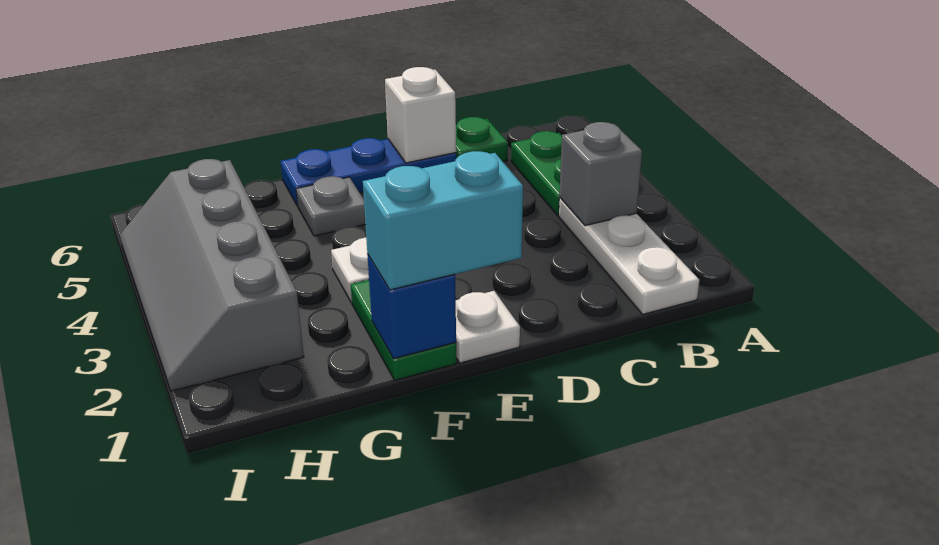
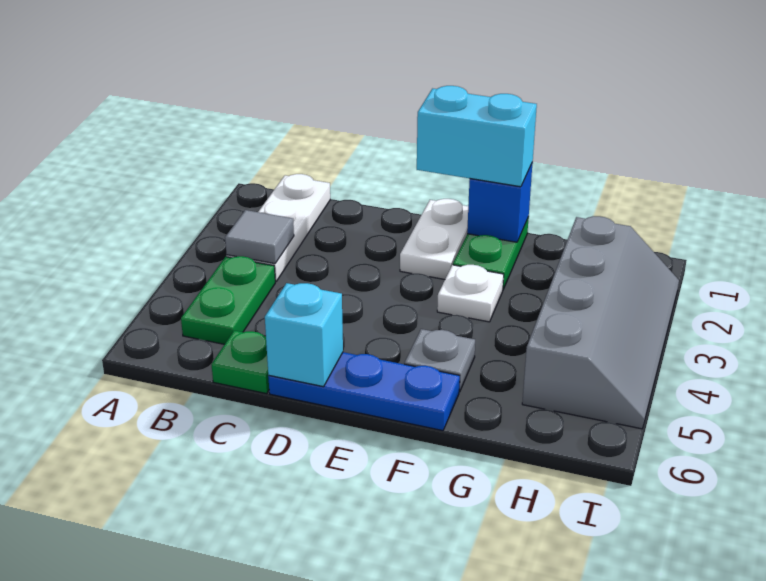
grey 1x1 brick [560,122,642,226] -> grey 1x1 tile [225,210,294,264]
white 1x1 brick [385,67,456,163] -> cyan 1x1 brick [265,283,343,387]
white 1x1 plate [456,291,520,363] -> white 1x2 plate [400,199,468,279]

